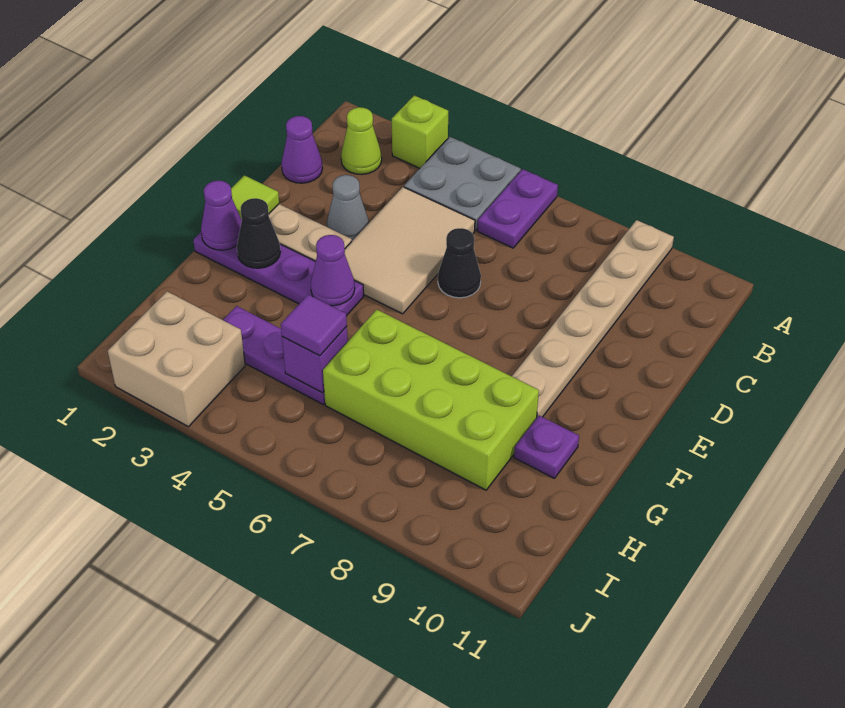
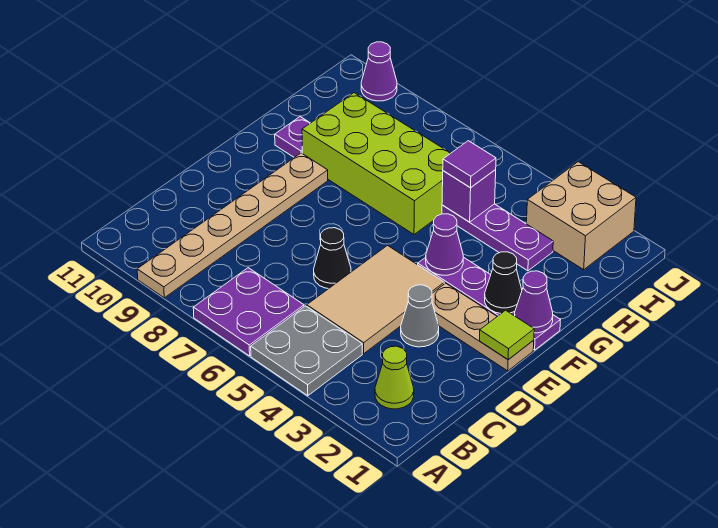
lime 1x1 brick [392,96,448,168] -> none
purple 1x2 plate [477,169,558,248] -> purple 2x2 plate [193,268,304,356]
purple 1x1 cone [281,116,323,183] -> purple 1x1 cone moved to [361,42,397,101]

